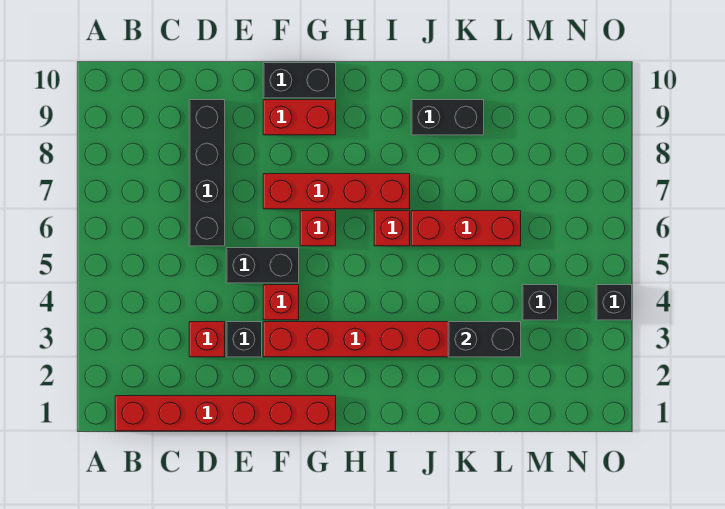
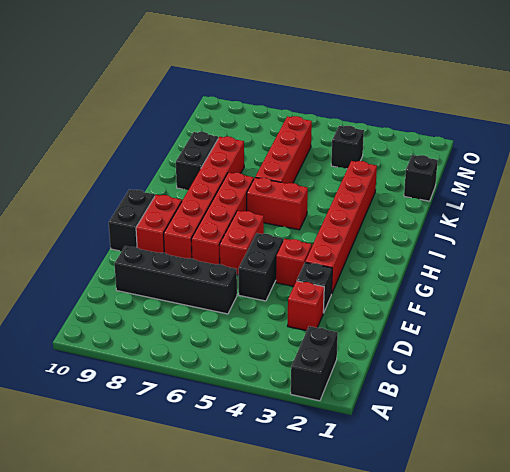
red 1x6 brick [115,396,336,431] -> red 1x6 brick moved to [164,137,244,259]
red 1x1 brick [300,211,336,246] -> red 1x2 brick [219,211,264,275]
red 1x1 brick [374,211,410,246] -> red 1x2 brick [247,178,308,230]
red 1x3 brick [411,211,521,246] -> red 1x4 brick [255,116,312,183]
black 1x2 brick [448,322,521,357] -> black 1x2 brick moved to [291,326,338,401]
black 1x1 brick [596,285,632,320] -> black 1x1 brick moved to [404,155,438,201]

